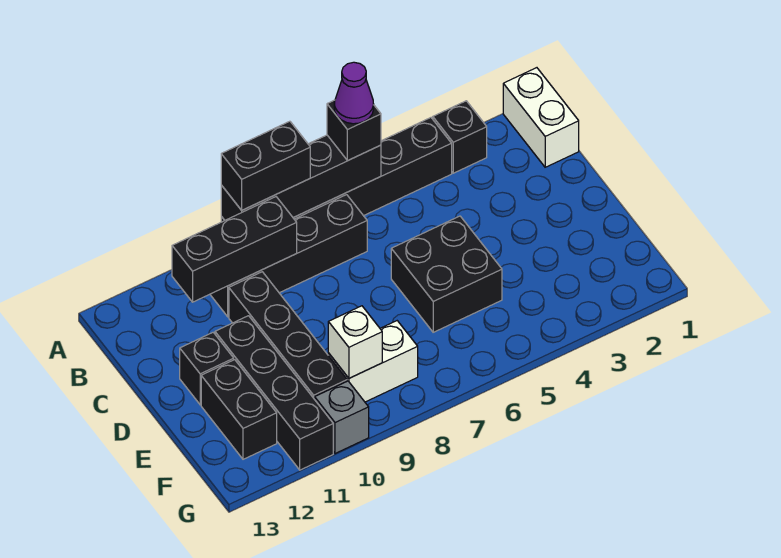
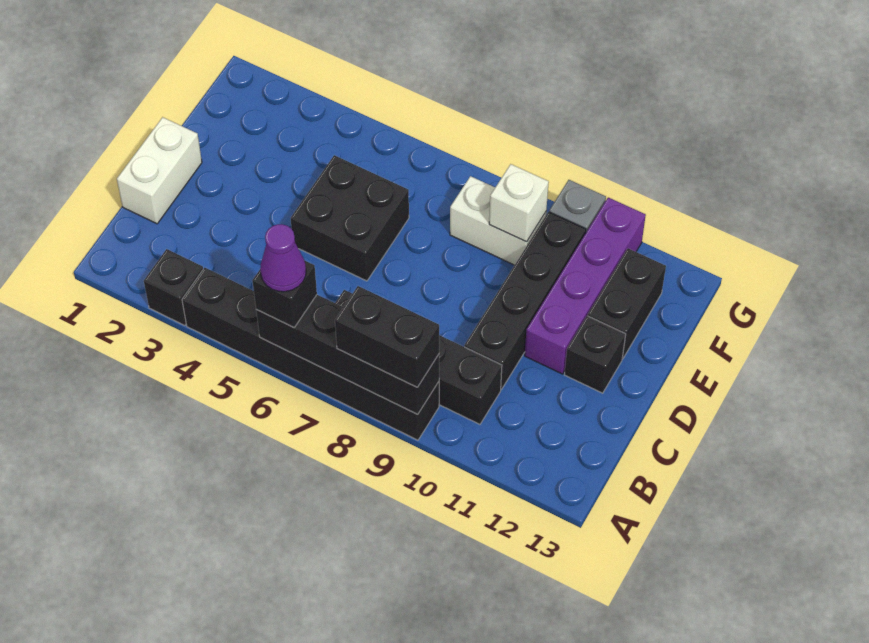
white 1x2 brick [503,68,579,167] -> white 1x2 brick moved to [117,117,202,224]
black 1x3 brick [172,197,297,302] -> none
black 1x4 brick [215,316,333,470] -> purple 1x4 brick [525,198,646,374]

